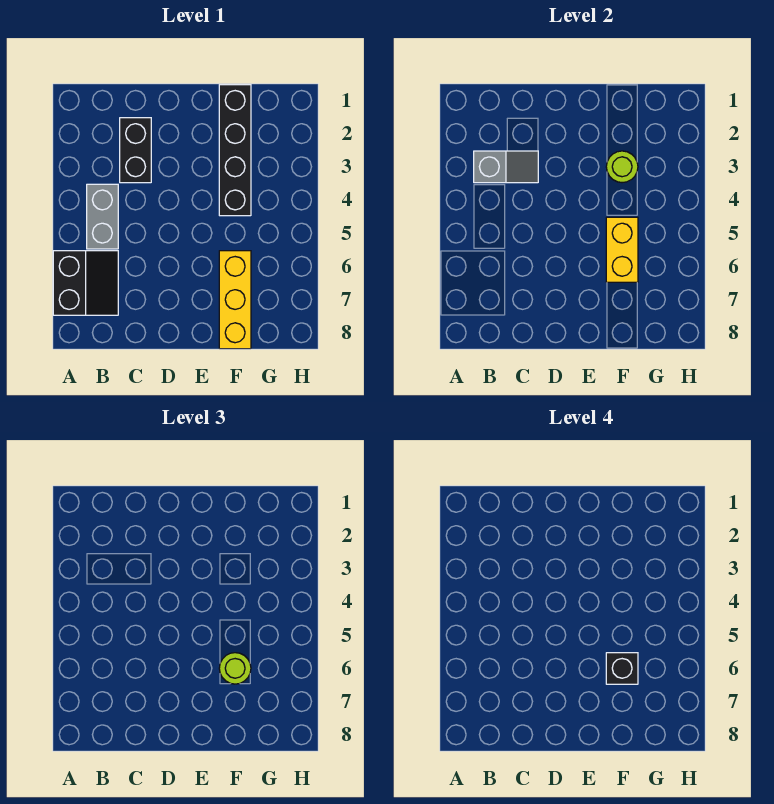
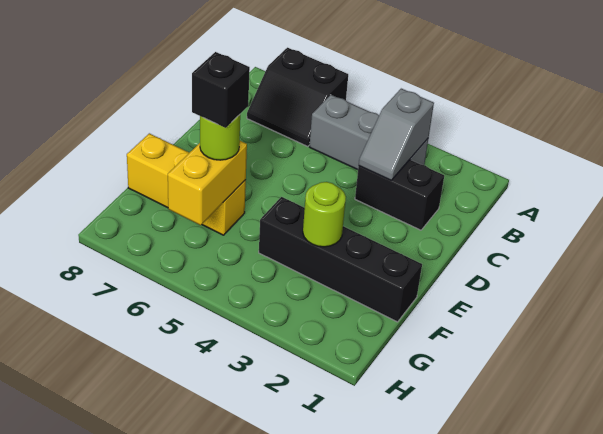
grey 1x2 brick [87,184,118,249] -> grey 1x3 brick [309,95,428,170]
yellow 1x2 brick [606,217,638,282] -> yellow 1x2 brick turned to [168,141,247,225]

